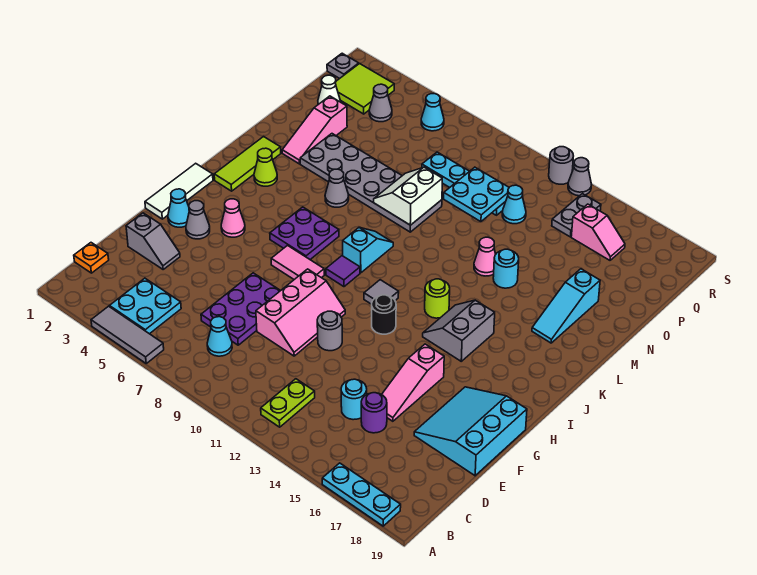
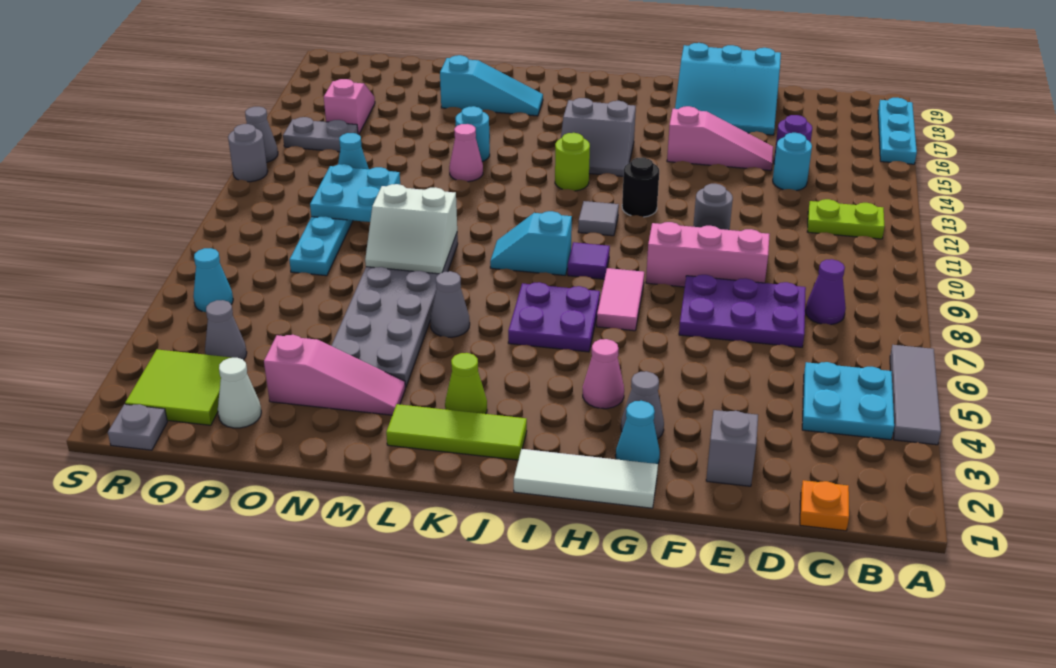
cyan 1x1 cone [207,317,232,356] -> purple 1x1 cone [806,259,846,325]

